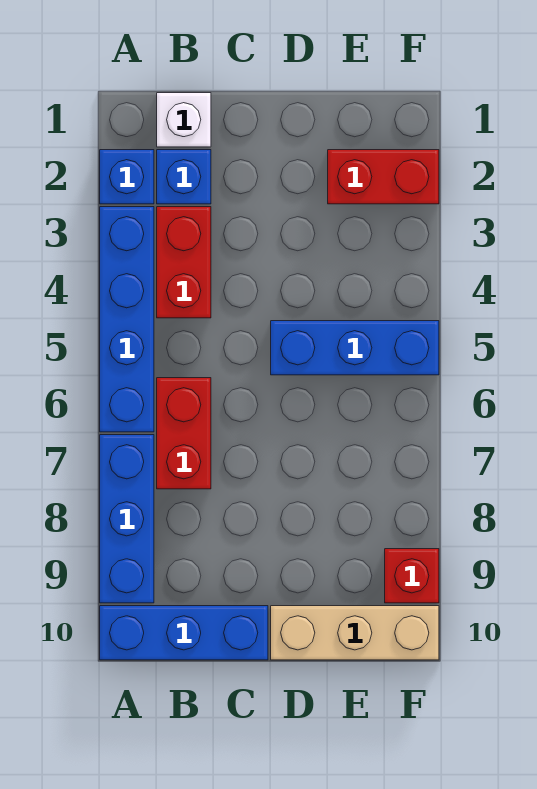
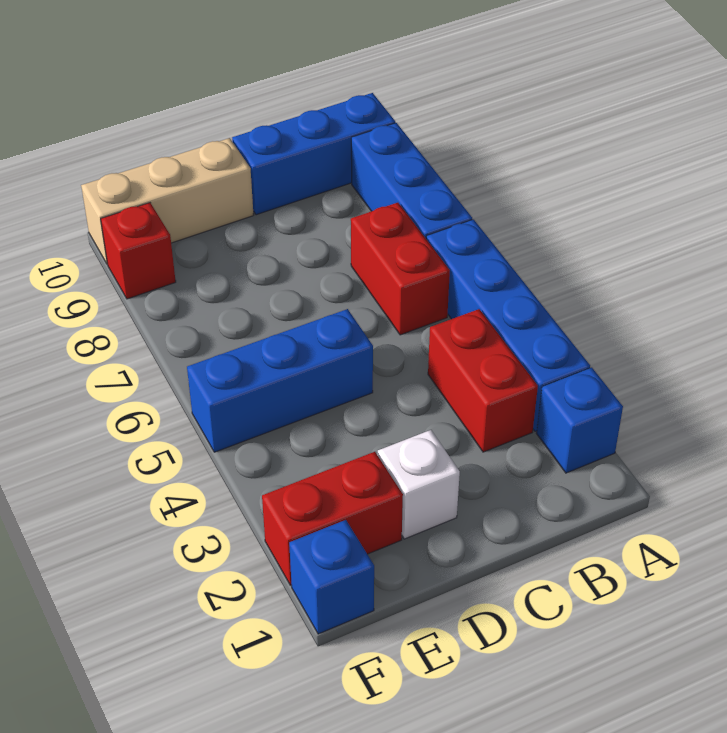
white 1x1 brick [157,93,211,147] -> white 1x1 brick moved to [378,430,460,539]
blue 1x1 brick [157,150,211,204] -> blue 1x1 brick moved to [289,520,374,634]

